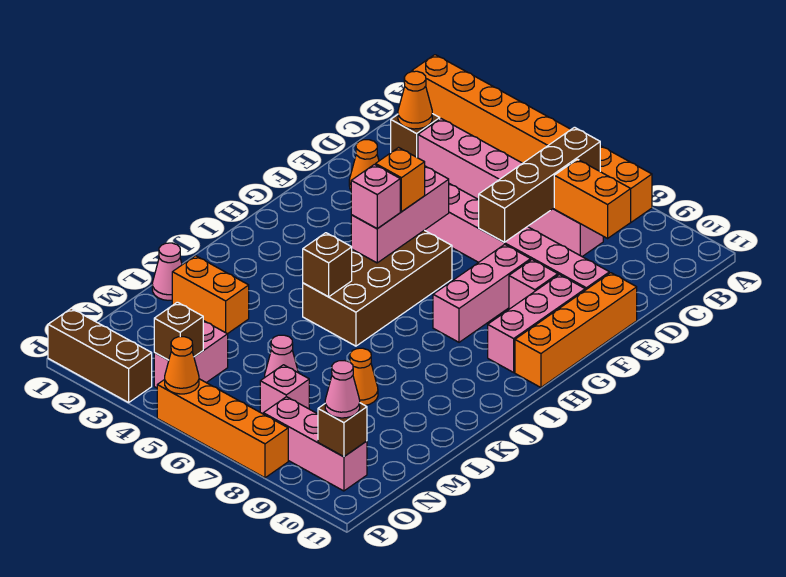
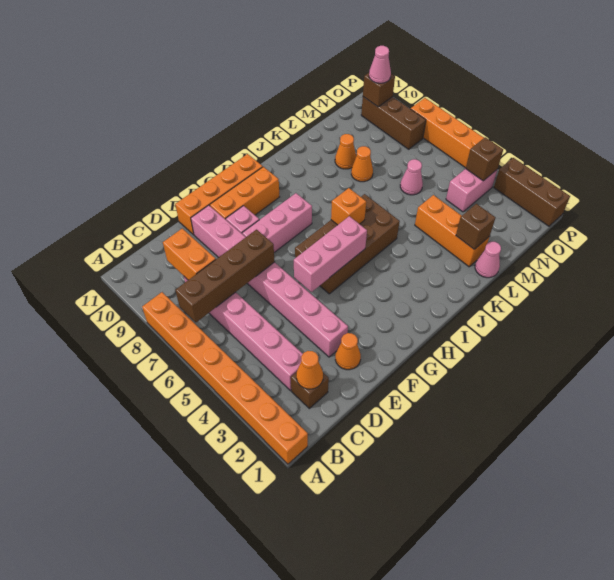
pink 1x3 brick [488,275,585,372] -> orange 1x3 brick [210,167,279,220]
orange 1x1 brick [376,148,425,212] -> orange 1x1 brick moved to [331,188,366,225]
pink 1x1 brick [351,164,400,229] -> none
brown 1x1 brick [303,233,352,297] -> brown 1x1 brick moved to [456,204,496,249]
orange 1x2 brick [172,256,249,334] -> orange 1x3 brick [415,195,489,267]
pink 1x1 brick [260,365,309,414] -> none
pink 1x3 brick [263,397,367,491] -> brown 1x3 brick [361,97,426,149]
orange 1x1 cone [165,337,199,394] -> orange 1x1 cone moved to [335,134,356,169]

